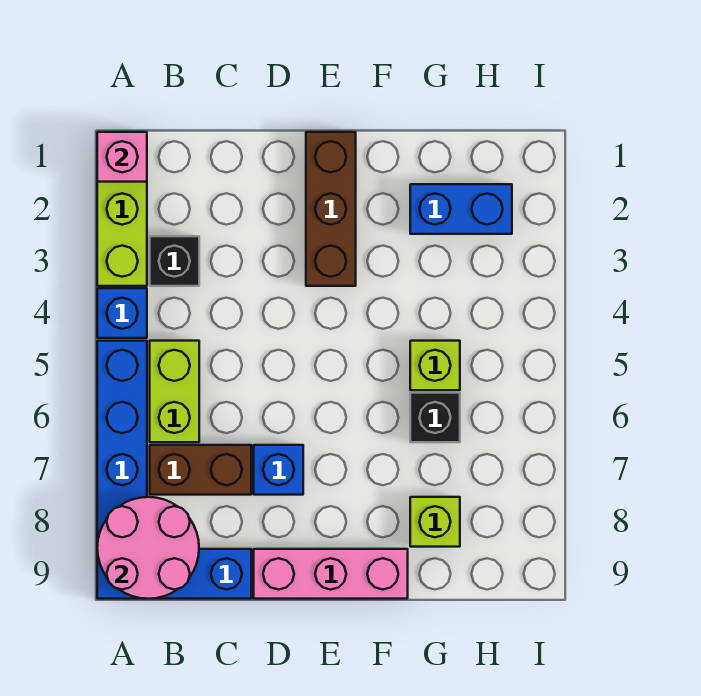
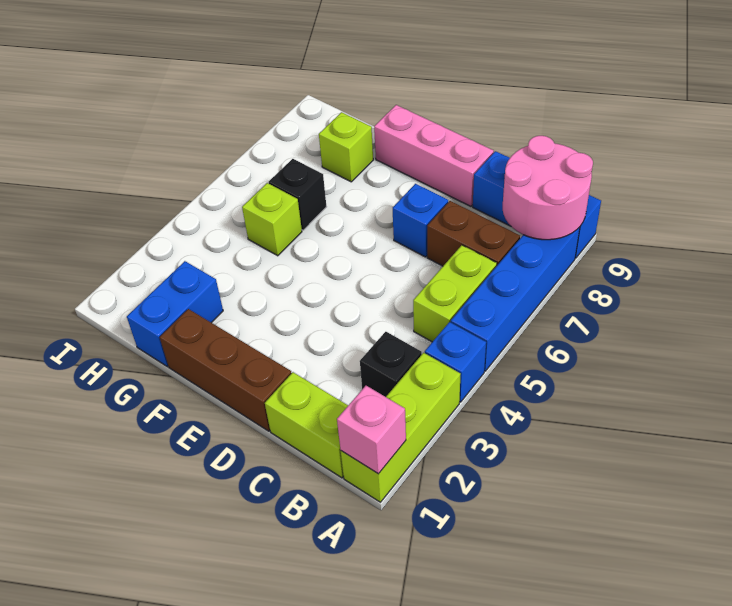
none -> lime 1x2 brick [265,372,348,478]
brown 1x3 brick [306,132,356,286] -> brown 1x3 brick turned to [160,309,292,431]
blue 1x2 brick [410,184,512,234] -> blue 1x2 brick turned to [127,261,223,367]

